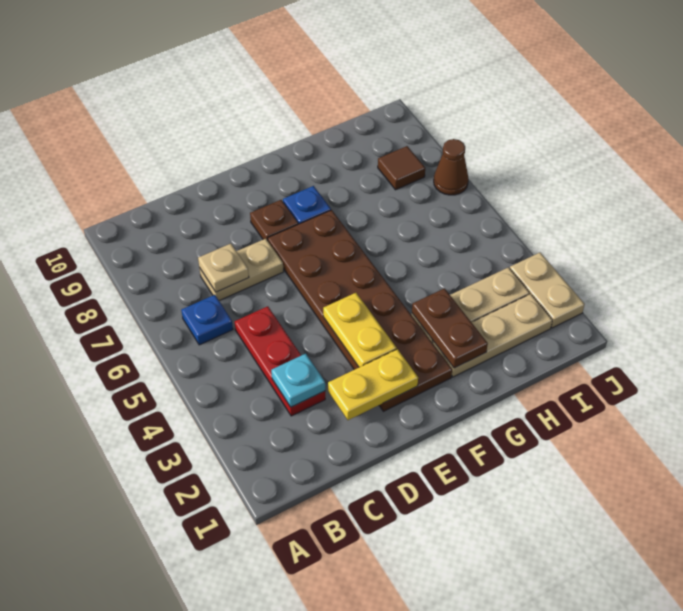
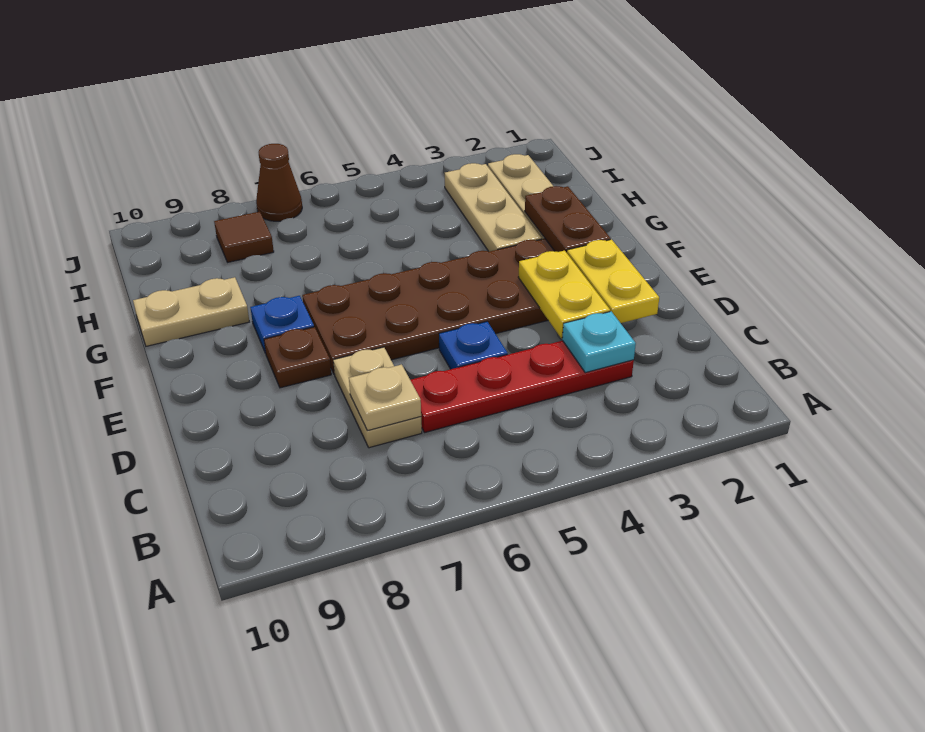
blue 1x1 plate [181,295,233,345] -> blue 1x1 plate moved to [439,322,508,369]
red 1x3 plate [235,306,325,416] -> red 1x4 plate [411,341,634,433]
yellow 1x2 plate [323,293,397,367] -> yellow 1x2 plate turned to [518,251,610,338]
brown 1x2 plate [412,288,488,368] -> brown 1x2 plate turned to [525,186,611,253]
tan 1x2 plate [510,253,585,328] -> tan 1x2 plate moved to [133,277,249,346]

